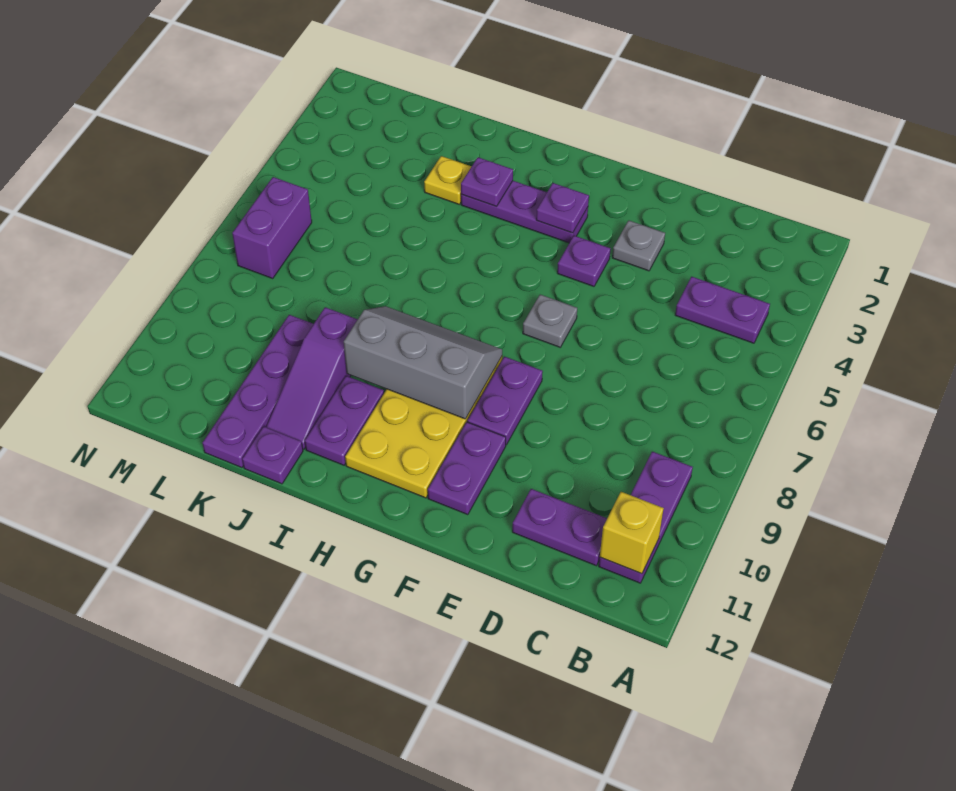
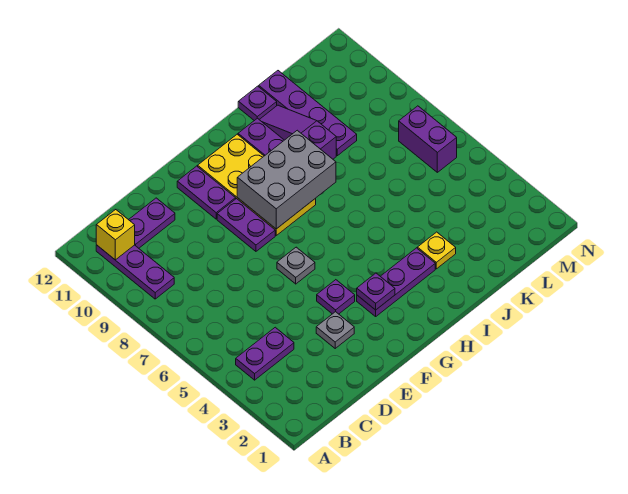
grey 2x3 slope [344,306,502,419] -> grey 2x3 brick [237,130,336,229]
purple 1x1 plate [461,157,513,206] -> none

